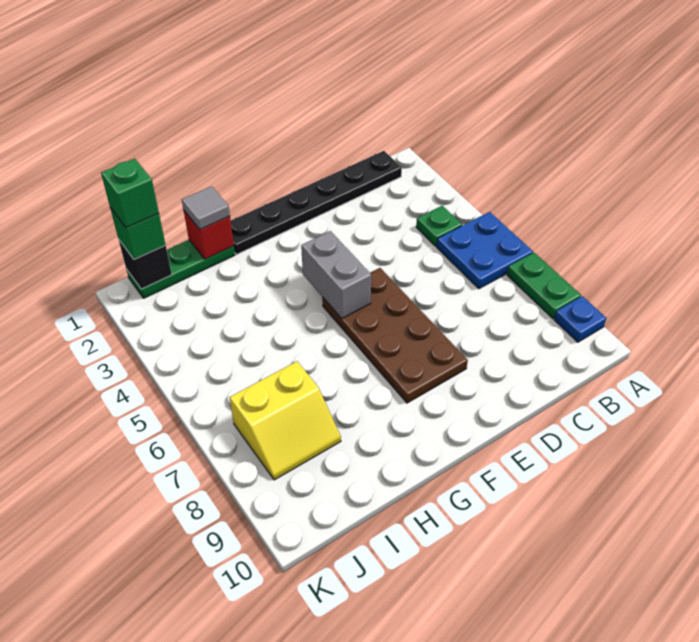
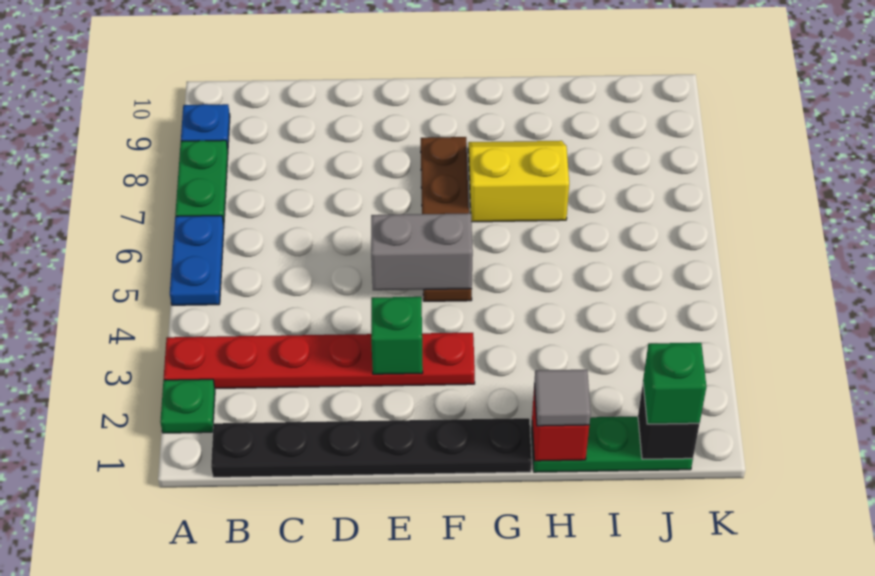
none -> red 1x6 plate [164,333,475,388]
blue 2x2 plate [437,212,533,289] -> blue 1x2 plate [170,216,224,305]
green 1x1 plate [416,206,462,246] -> green 1x1 plate moved to [160,379,215,433]
brown 2x4 plate [322,268,468,403] -> brown 1x4 plate [421,137,472,301]
grey 1x2 brick [301,231,371,319] -> grey 1x2 brick turned to [371,213,473,290]
yellow 2x2 slope [229,361,341,480] -> yellow 2x2 slope moved to [468,141,569,222]
green 1x1 brick [101,159,159,228] -> green 1x1 brick moved to [371,297,423,374]

